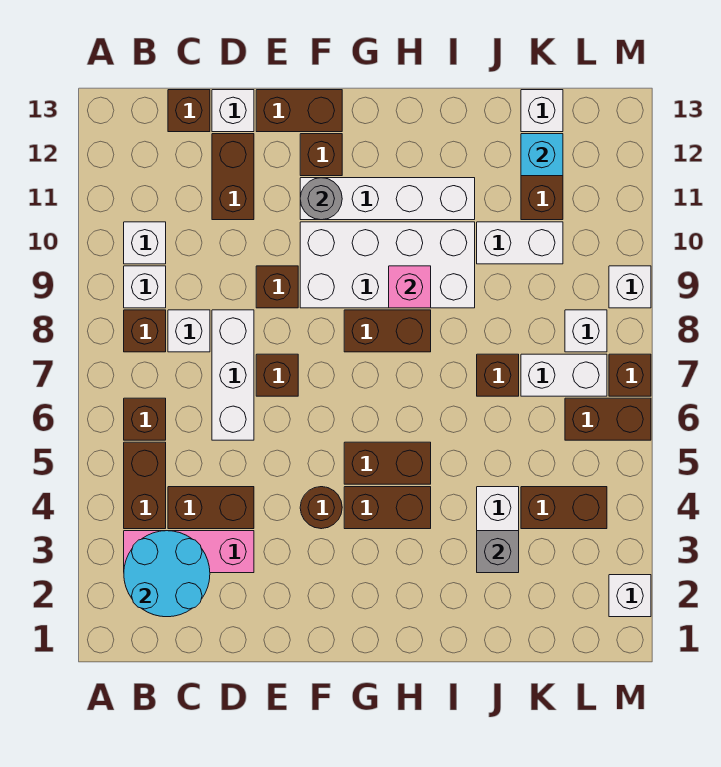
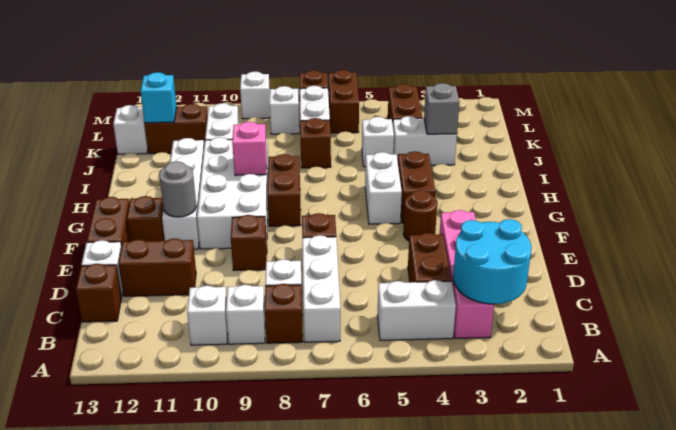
pink 1x3 brick [124,531,254,573] -> pink 1x4 brick [440,210,494,338]
brown 1x2 brick [124,442,166,529] -> white 1x2 brick [377,280,456,340]
brown 1x1 brick [124,398,166,440] -> none
white 1x3 brick [212,310,254,440] -> white 1x3 brick turned to [302,235,340,342]
brown 1x2 brick [344,442,431,484] -> white 1x2 brick [365,152,402,224]
white 1x1 brick [609,575,651,617] -> white 1x1 brick moved to [362,117,394,167]

